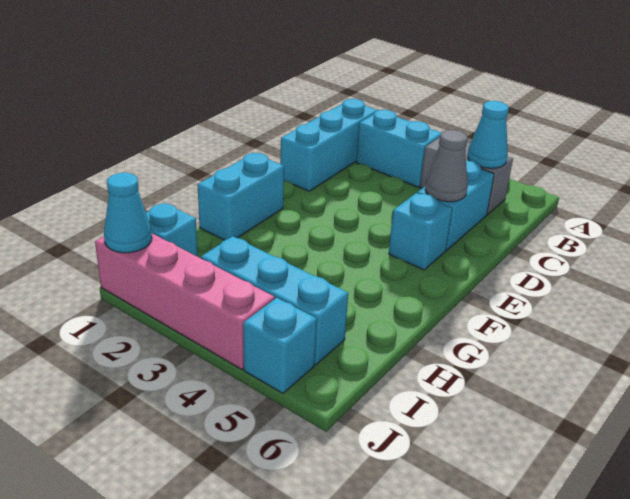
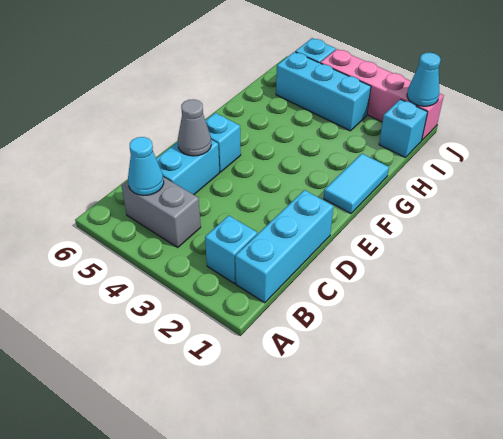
cyan 1x2 brick [356,110,441,187] -> cyan 1x1 brick [205,216,257,284]
cyan 1x2 brick [197,153,284,240] -> cyan 1x2 tile [324,154,389,214]

